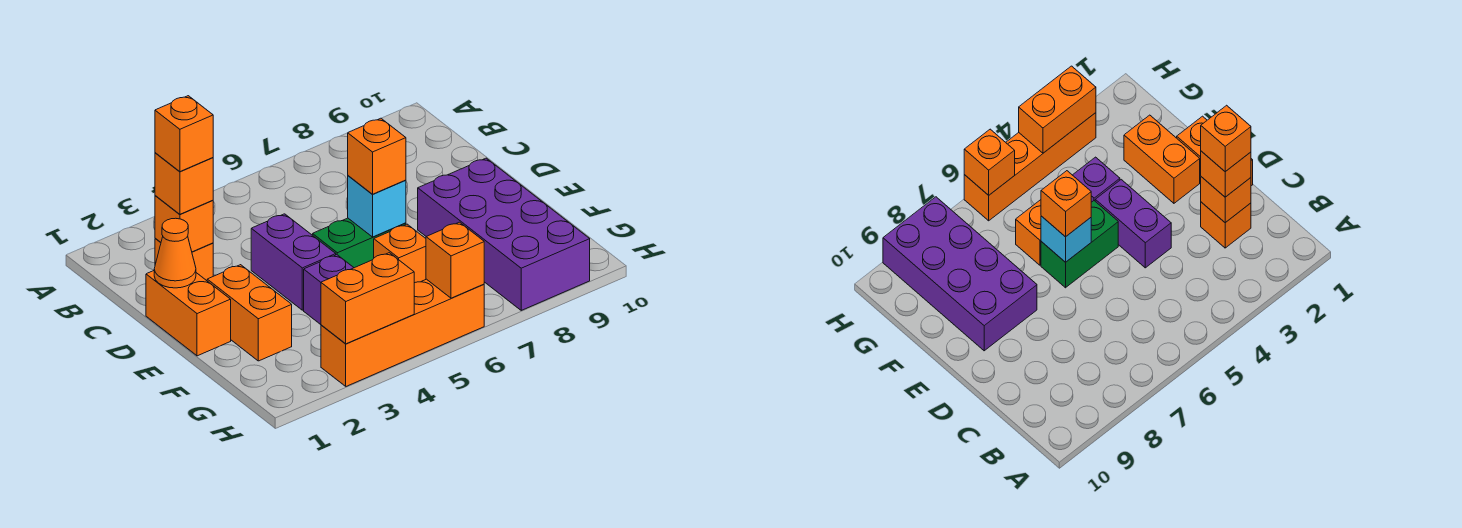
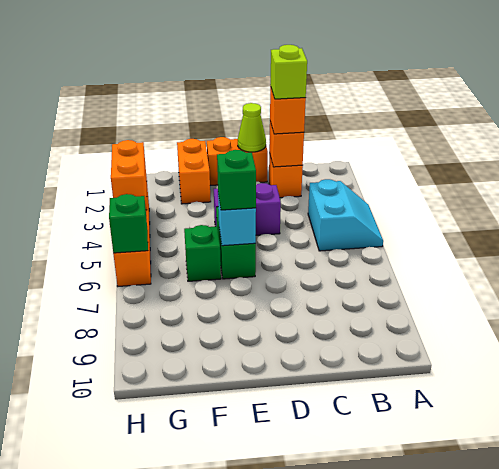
none -> cyan 2x2 slope [308,179,383,251]
orange 1x1 brick [155,96,213,172] -> lime 1x1 brick [270,45,307,99]
orange 1x1 cone [154,218,196,288] -> lime 1x1 cone [238,103,266,152]
orange 1x2 brick [207,265,292,361] -> orange 1x2 brick turned to [177,139,211,204]
orange 1x1 brick [348,118,406,194] -> green 1x1 brick [217,150,256,210]
purple 2x4 brick [418,158,590,310] -> none
purple 1x1 brick [304,255,354,325] -> none
orange 1x1 brick [374,224,426,283] -> green 1x1 brick [184,225,221,281]
orange 1x1 brick [426,222,484,298] -> green 1x1 brick [109,194,148,253]

